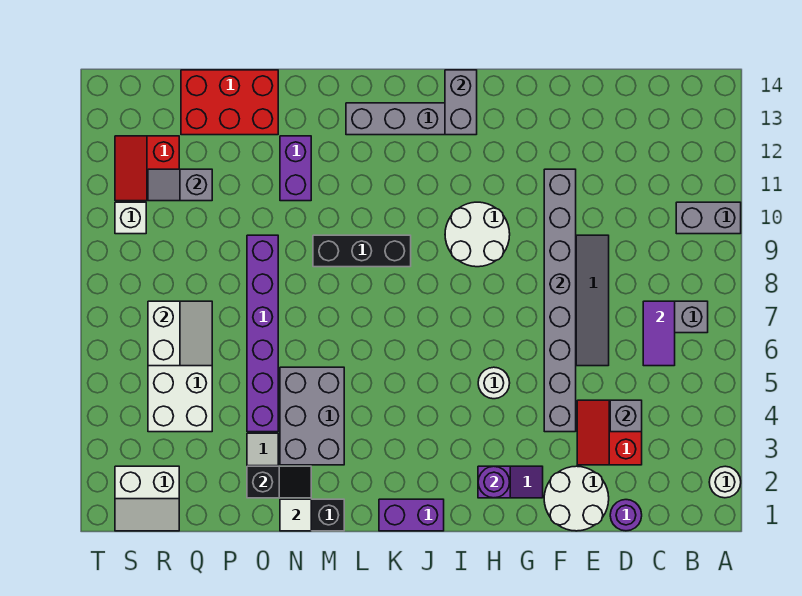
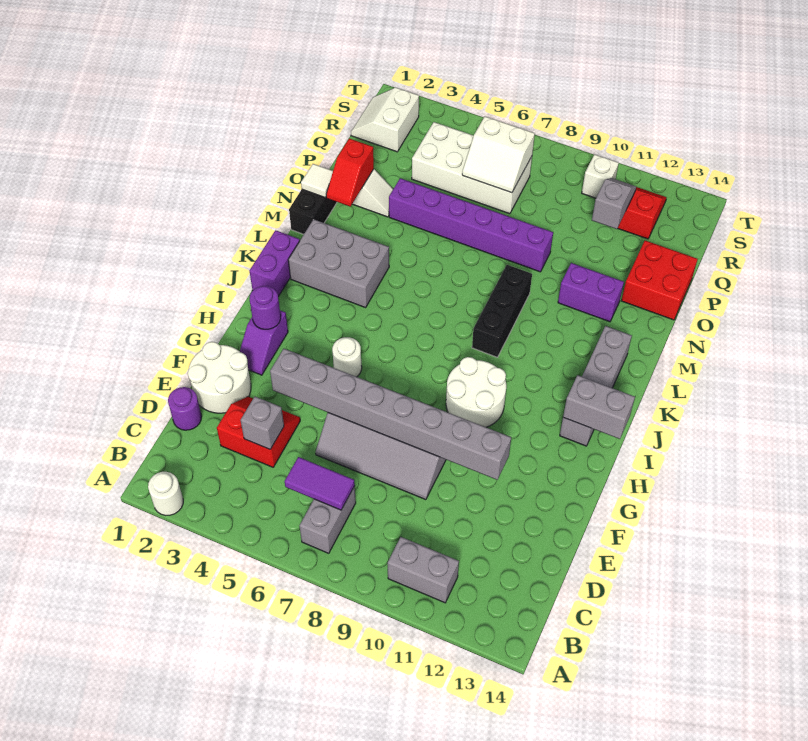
grey 1x2 brick [676,202,741,234] -> grey 1x2 brick turned to [388,537,459,603]
grey 2x3 brick [280,367,344,465] -> grey 2x3 brick moved to [288,219,389,308]
black 1x2 slope [247,466,311,498] -> red 1x2 slope [326,138,374,206]
red 2x3 brick [181,70,278,135] -> red 2x2 brick [622,241,698,320]

